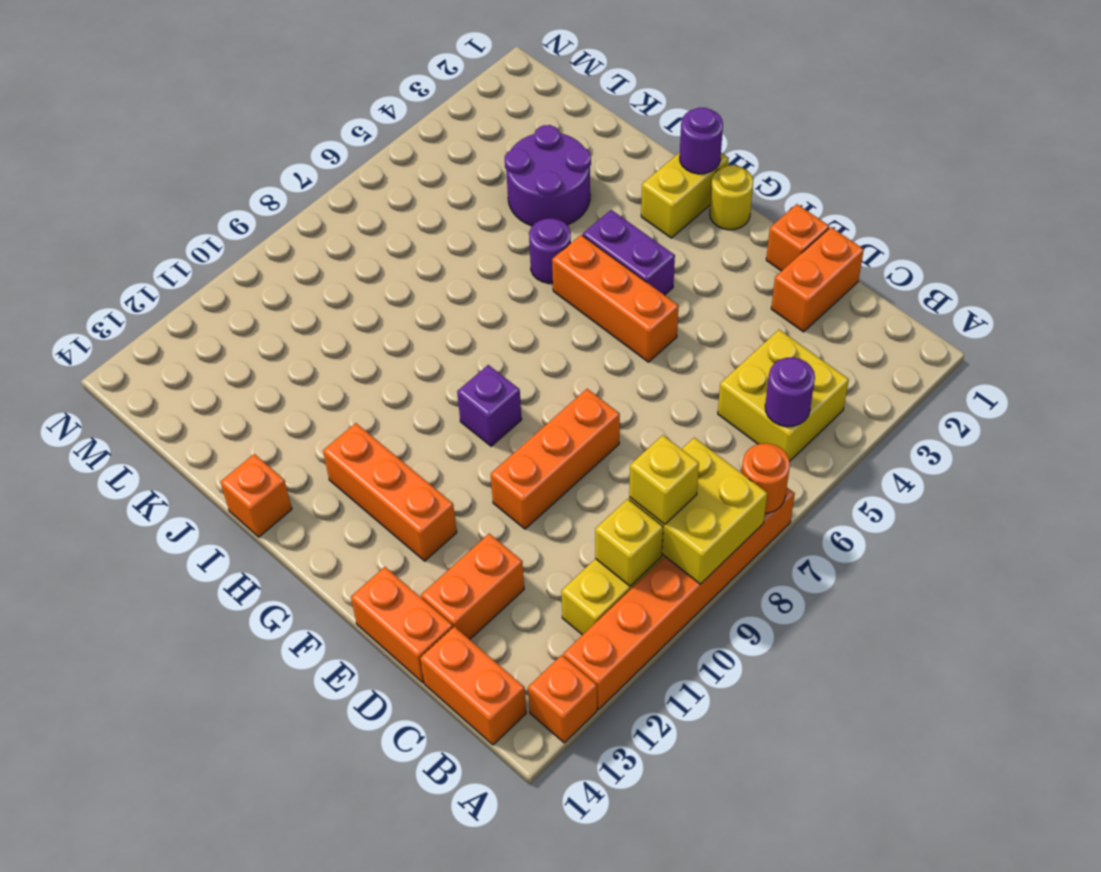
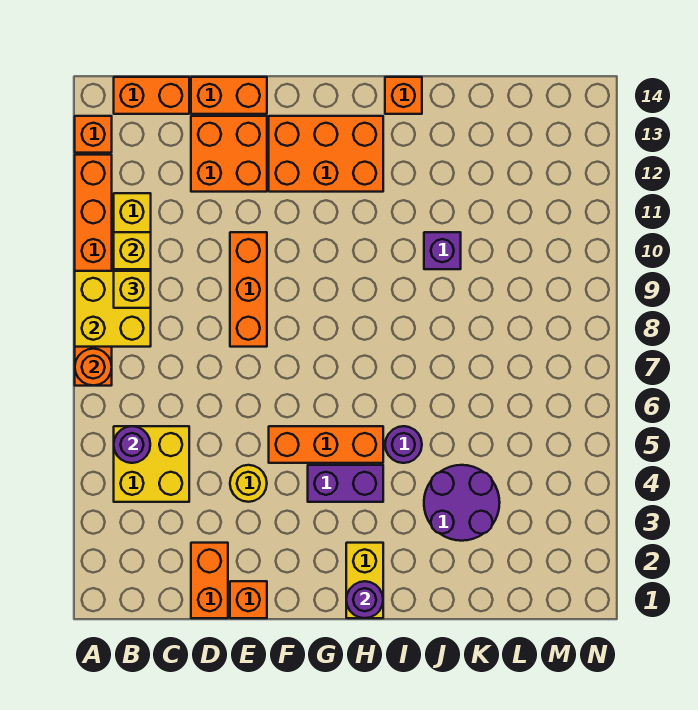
orange 1x2 brick [421,534,524,640] -> orange 2x2 brick [191,116,267,192]
orange 1x3 brick [323,423,457,561] -> orange 2x3 brick [269,116,383,192]
yellow 1x1 round brick [710,165,753,230] -> yellow 1x1 round brick moved to [230,465,267,502]
purple 1x1 brick [457,365,522,446] -> purple 1x1 brick moved to [424,232,461,269]

